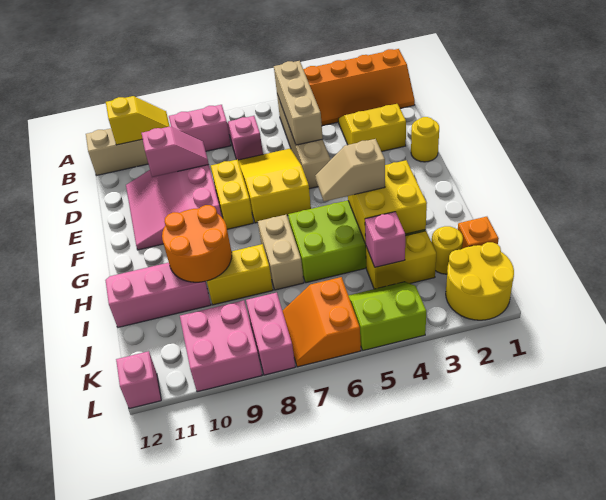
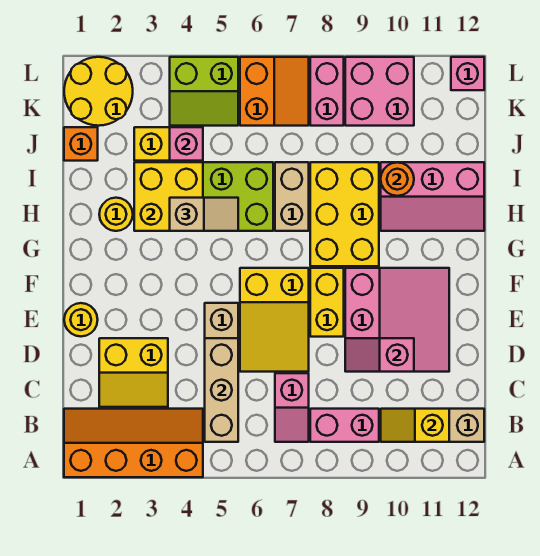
orange 2x2 round brick [162,205,232,282] -> orange 1x1 round brick [381,162,414,196]
yellow 1x2 brick [207,244,273,305] -> yellow 2x3 brick [310,162,379,266]
yellow 1x1 round brick [432,226,463,274] -> yellow 1x1 round brick moved to [99,198,133,231]

